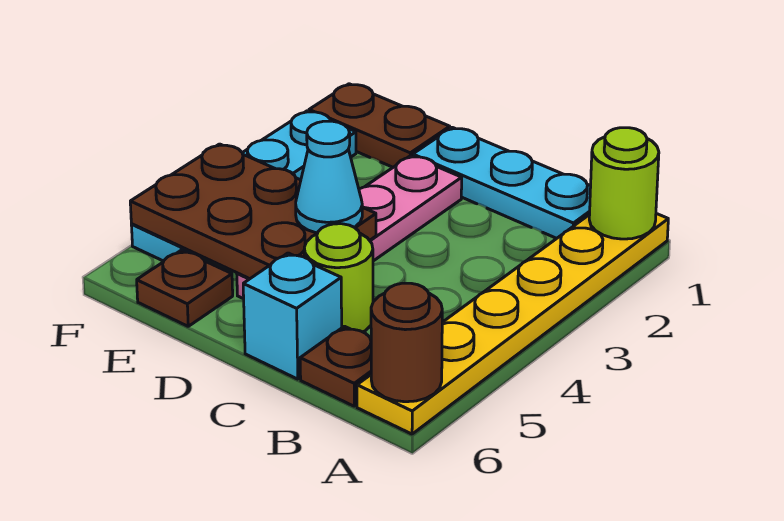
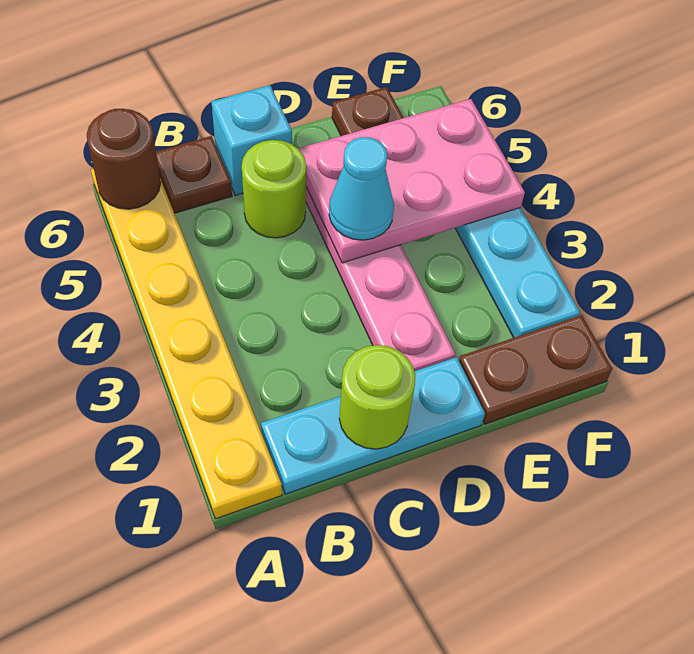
lime 1x1 round brick [589,128,659,239] -> lime 1x1 round brick moved to [339,345,416,449]
brown 2x3 plate [130,144,376,279] -> pink 2x3 plate [298,99,525,263]

